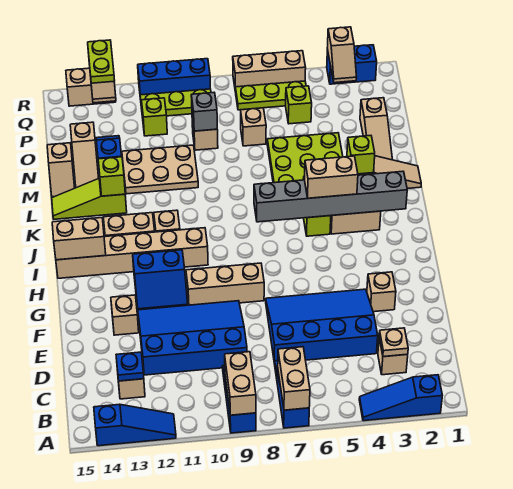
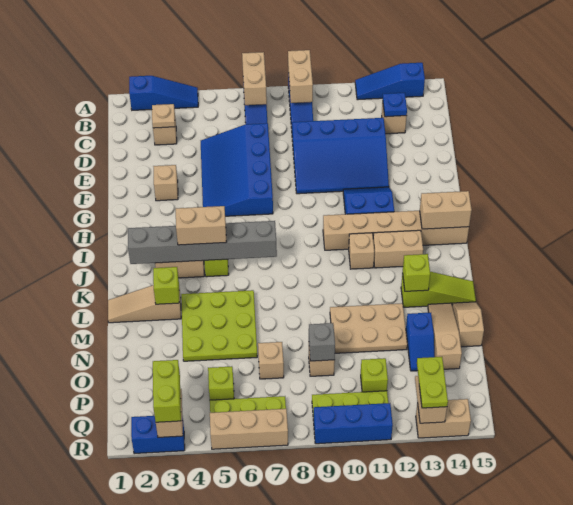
blue 3x4 slope [266,289,378,362] -> blue 3x4 slope turned to [201,123,273,216]
tan 1x1 brick [111,295,139,335] -> none
tan 1x3 brick [186,263,264,305] -> none
tan 1x3 slope [360,98,393,160] -> none
none -> lime 1x2 brick [153,360,181,422]

